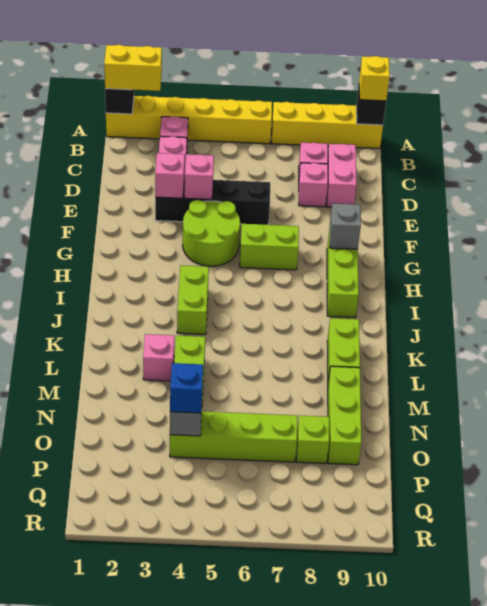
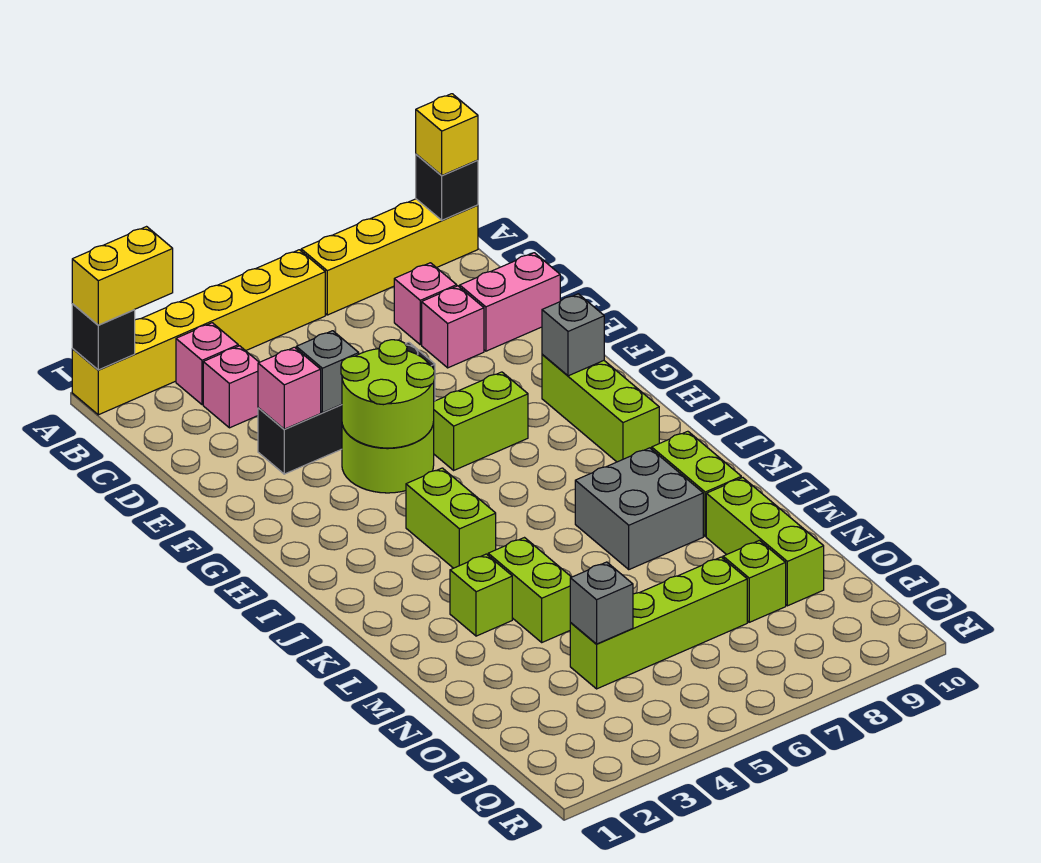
pink 1x2 brick [327,144,356,207] -> pink 1x2 brick turned to [460,253,560,351]
pink 1x1 brick [184,154,214,200] -> grey 1x1 brick [296,331,359,413]
none -> lime 2x2 round brick [341,340,435,448]
none -> grey 2x2 brick [575,448,703,569]
pink 1x1 brick [143,334,174,381] -> lime 1x1 brick [450,554,512,636]
blue 1x1 brick [170,363,203,413] -> none

